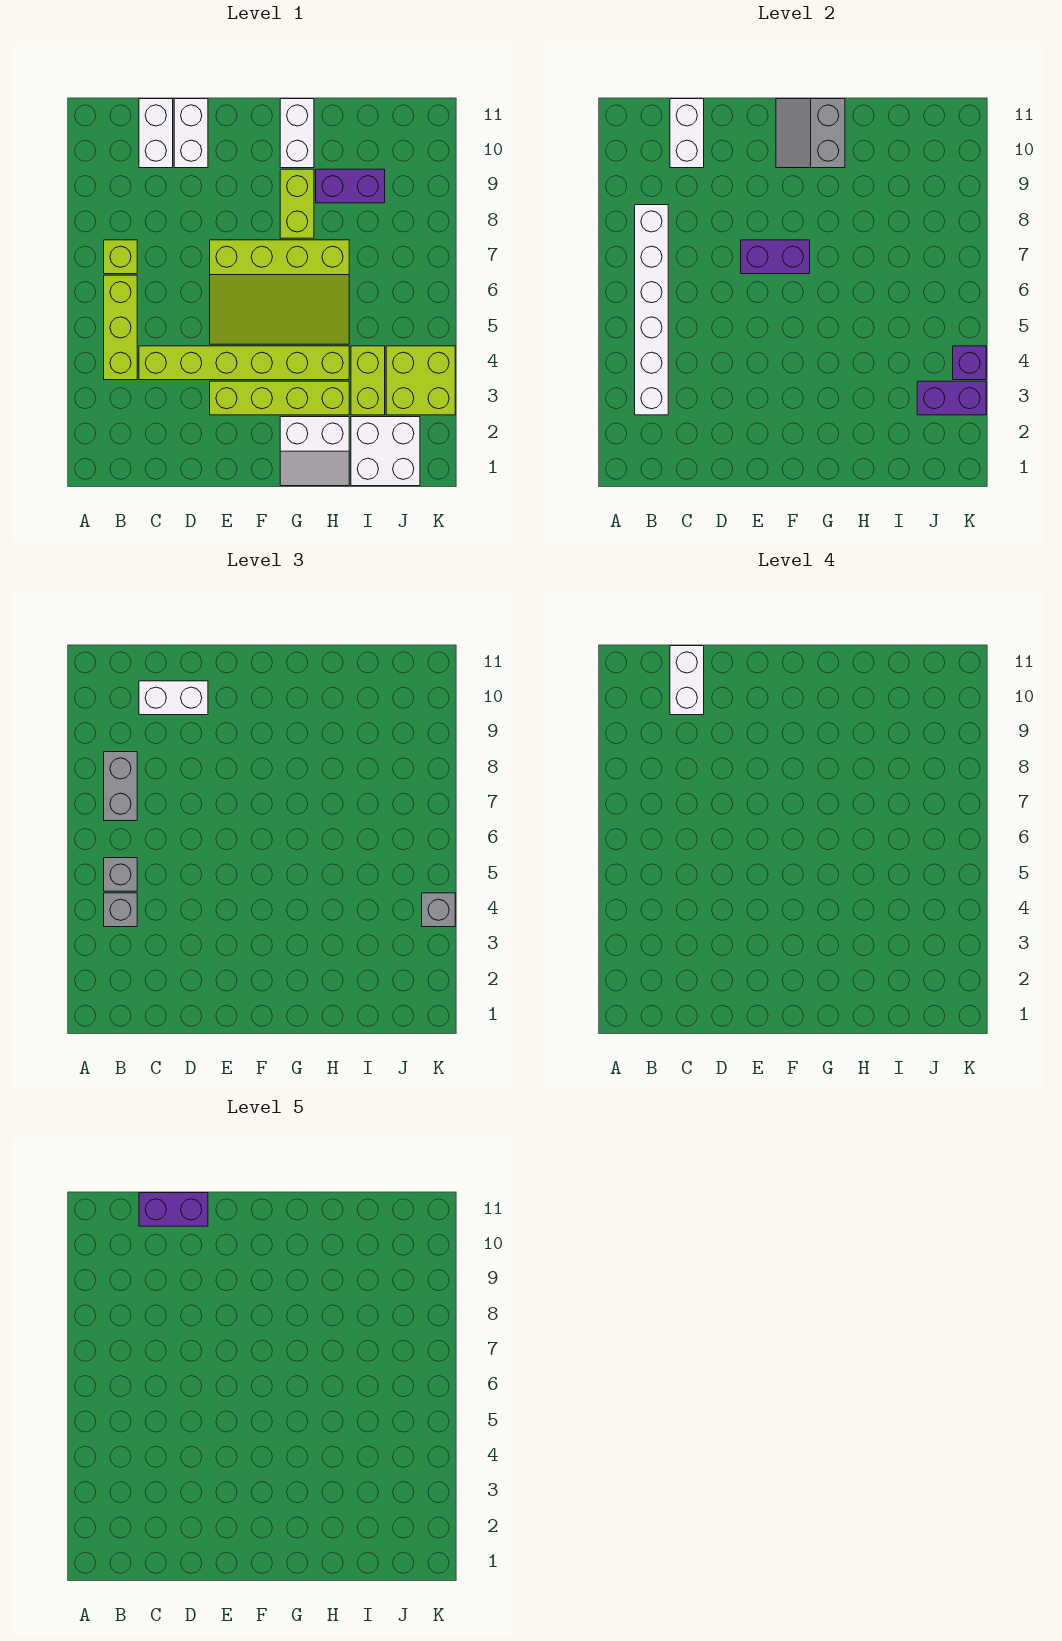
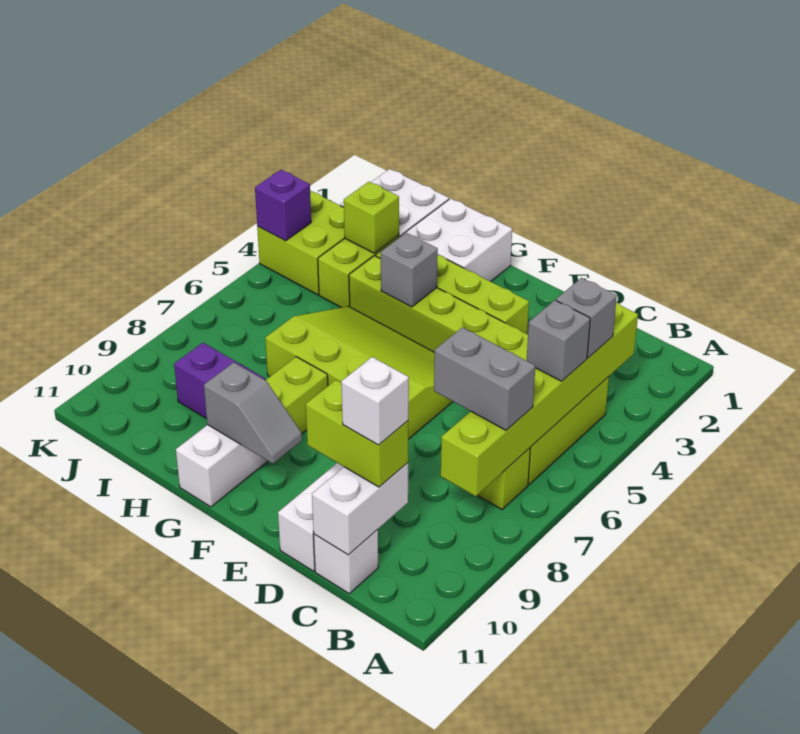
white 1x6 brick [635,205,668,415] -> lime 1x6 brick [441,302,638,496]
grey 1x2 brick [104,752,137,821] -> grey 1x2 brick turned to [434,327,535,430]
white 1x2 brick [139,99,173,168] -> white 1x1 brick [314,529,378,594]
white 1x2 brick [139,681,208,715] -> lime 1x2 brick [306,380,408,487]
white 1x2 brick [670,646,704,715] -> white 1x1 brick [341,357,409,445]
purple 1x2 brick [139,1193,208,1226] -> none
purple 1x2 brick [741,240,810,274] -> none
grey 2x2 slope [776,99,845,168] -> grey 1x2 slope [204,362,302,464]
white 2x2 slope [280,417,349,486] -> white 2x2 brick [402,198,512,282]
none -> lime 1x1 brick [344,182,399,253]
purple 1x2 brick [917,381,986,415] -> none
grey 1x1 brick [422,893,455,927] -> grey 1x1 brick moved to [381,233,438,307]

